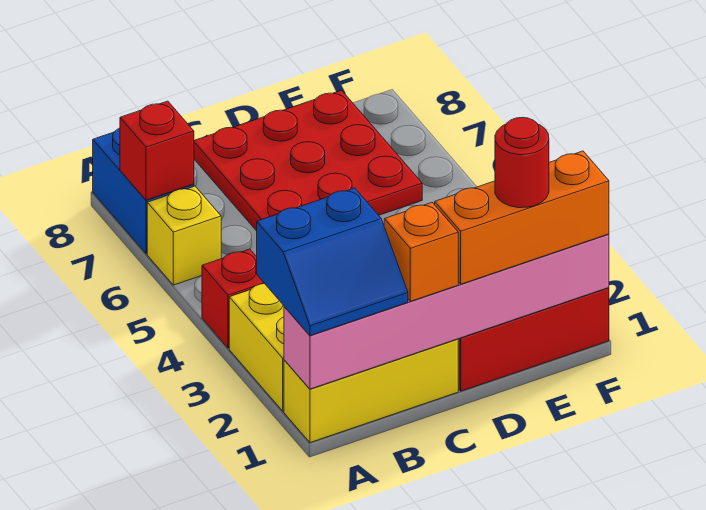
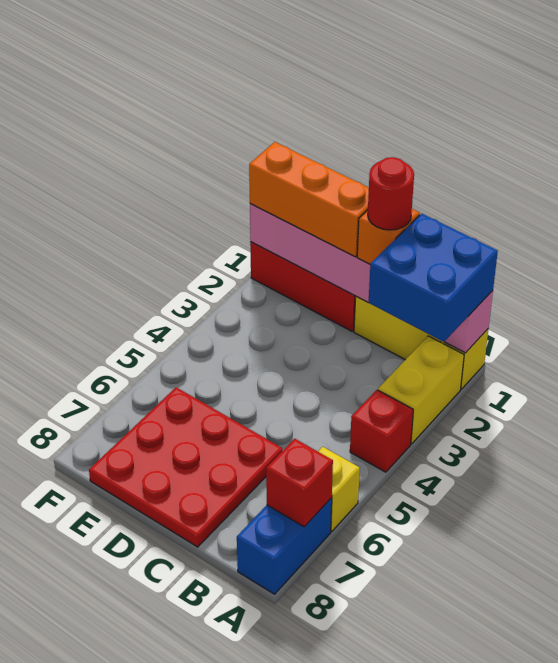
blue 2x2 slope [257,188,408,336] -> blue 2x2 brick [369,214,498,342]
red 1x1 round brick [495,117,549,208] -> red 1x1 round brick moved to [368,157,414,230]

